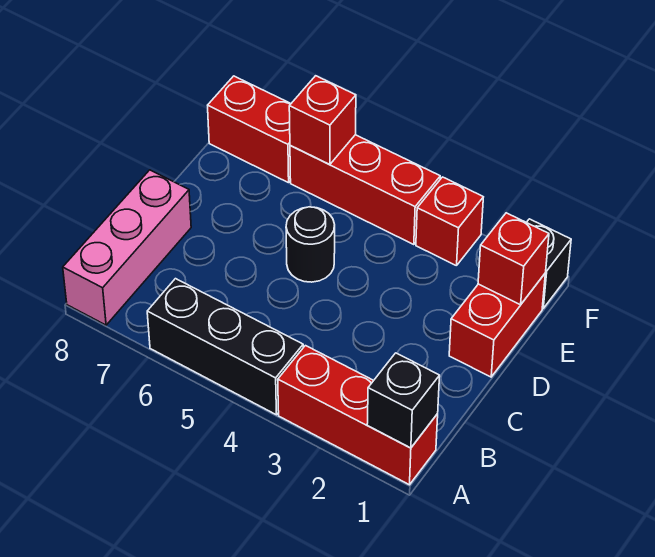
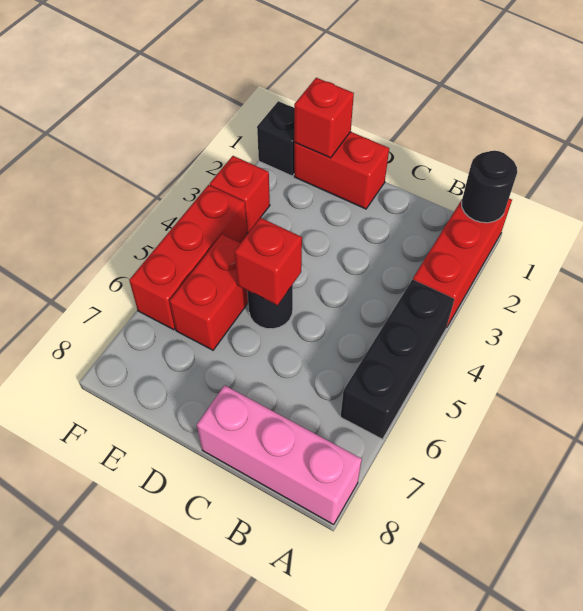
black 1x1 brick [367,353,440,448] -> black 1x1 round brick [462,151,517,223]
red 1x1 brick [289,76,356,164] -> red 1x1 brick moved to [234,218,302,305]
red 1x2 brick [208,76,291,183] -> red 1x2 brick moved to [169,234,248,350]

